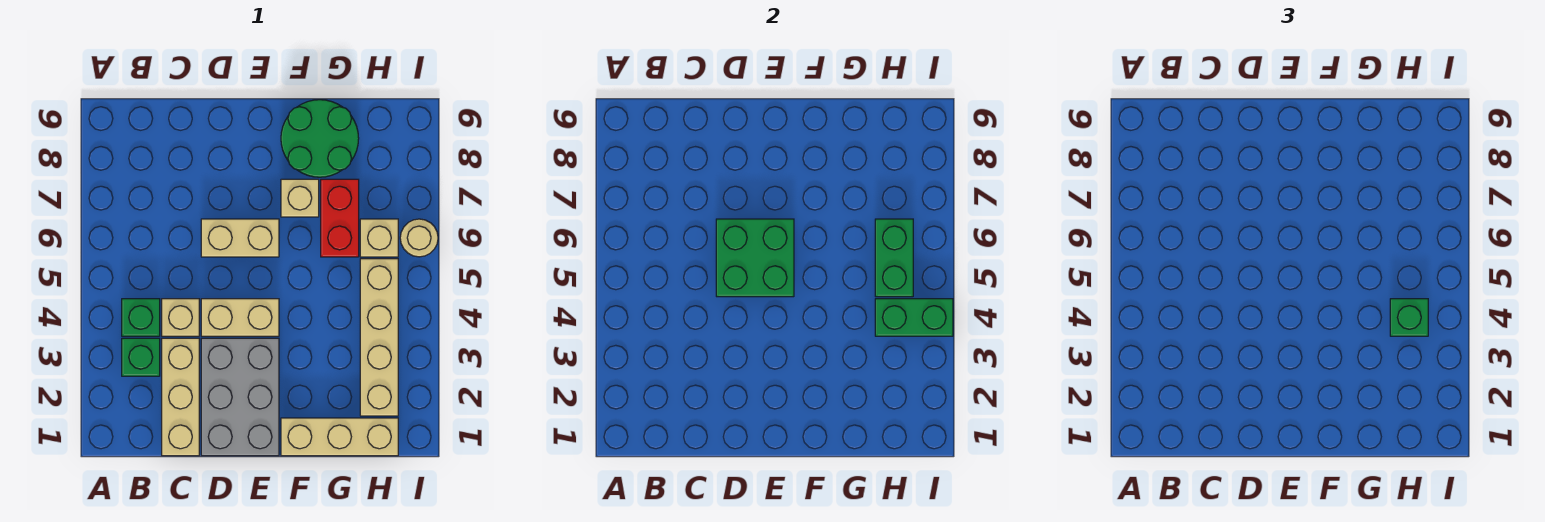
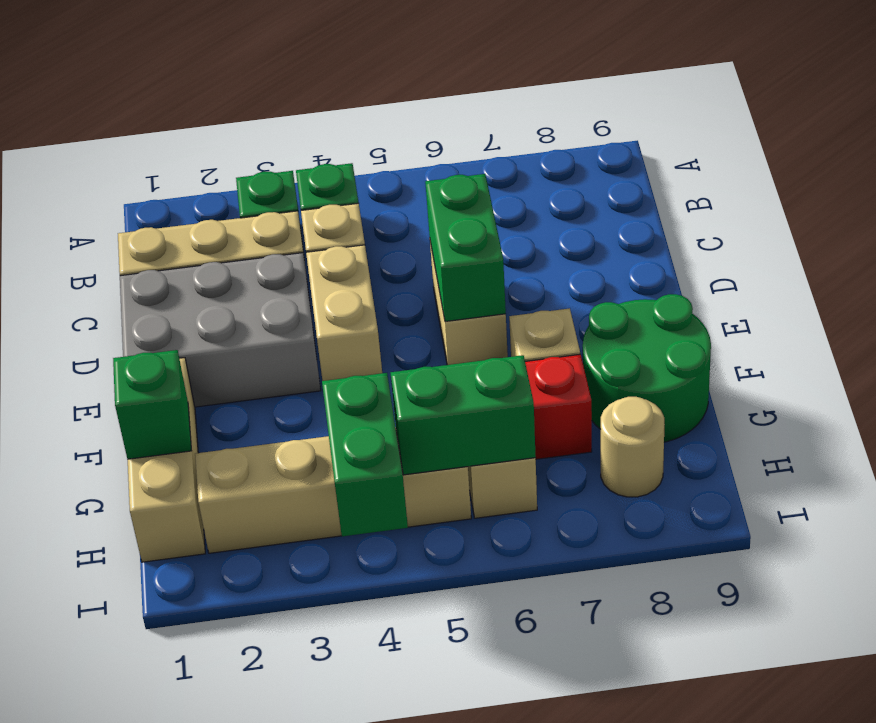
green 2x2 brick [716,219,794,297] -> green 1x2 brick [425,174,506,322]
green 1x1 brick [1390,299,1428,336] -> green 1x1 brick moved to [113,350,191,459]
tan 1x1 round brick [400,219,438,257] -> tan 1x1 round brick moved to [601,397,665,497]

